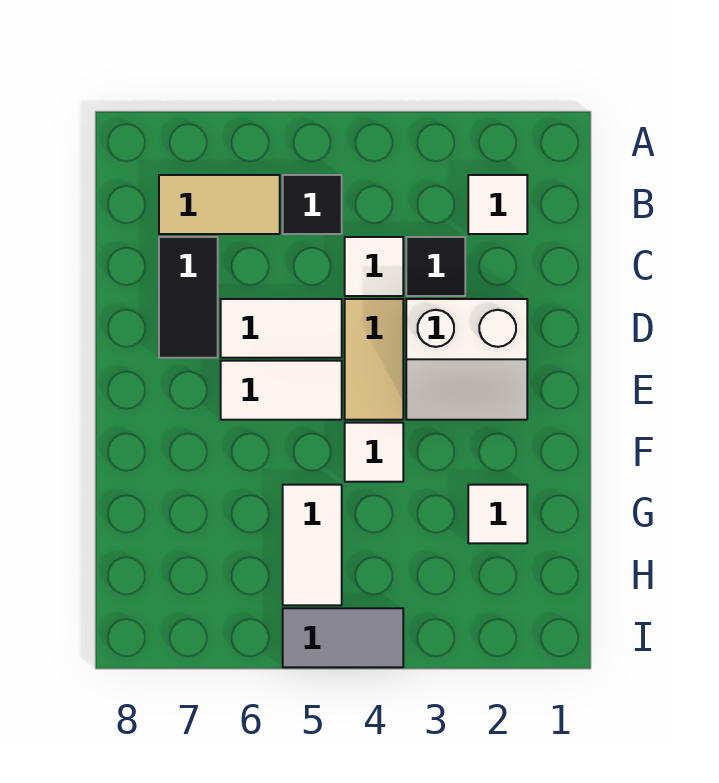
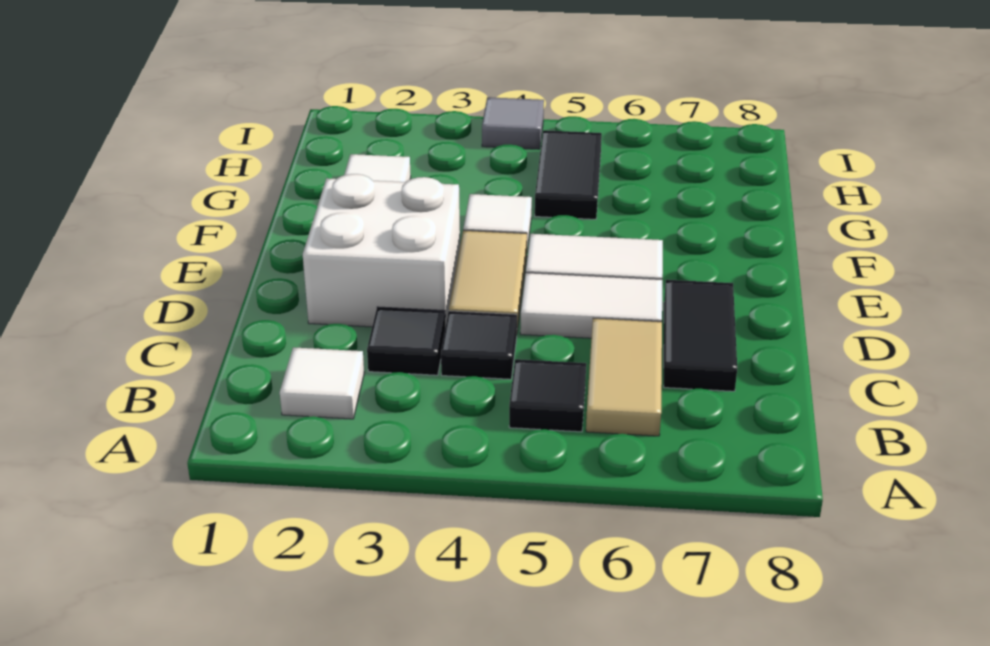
tan 1x2 tile [159,175,280,234] -> tan 1x2 tile turned to [586,318,662,436]
white 1x1 tile [345,237,403,296] -> black 1x1 tile [441,311,517,379]
white 2x2 slope [406,299,527,420] -> white 2x2 brick [303,174,460,327]
white 1x2 tile [283,485,342,605] -> black 1x2 tile [535,130,602,219]
grey 1x2 tile [283,608,403,667] -> grey 1x1 tile [482,97,544,149]

